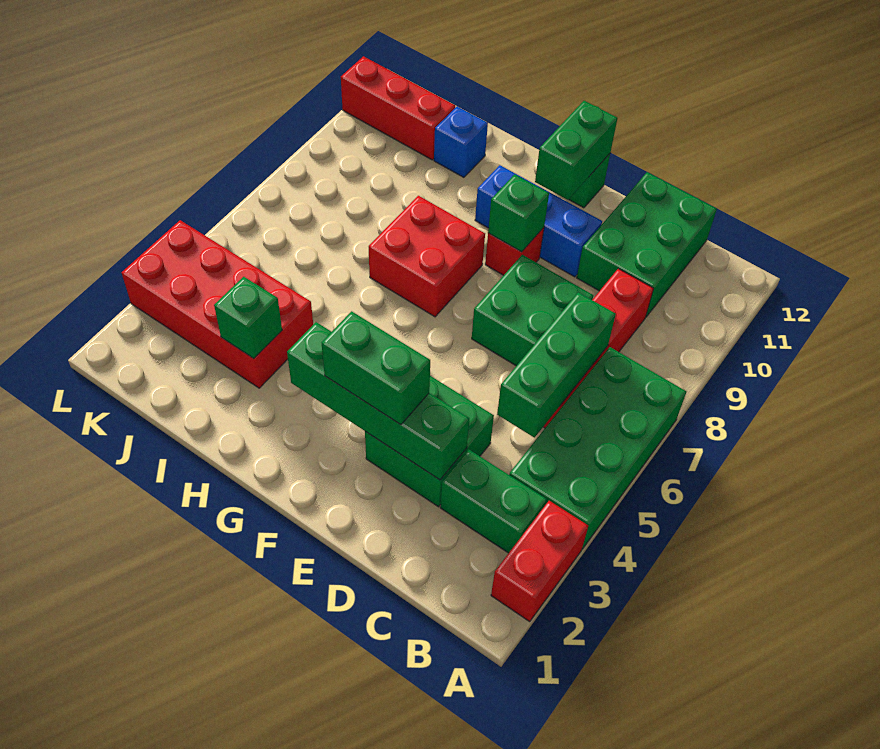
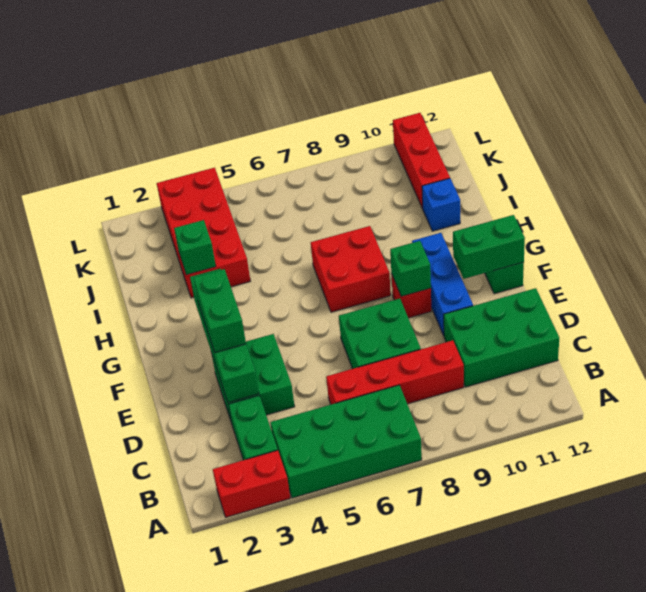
green 1x3 brick [497,292,616,438] -> none

